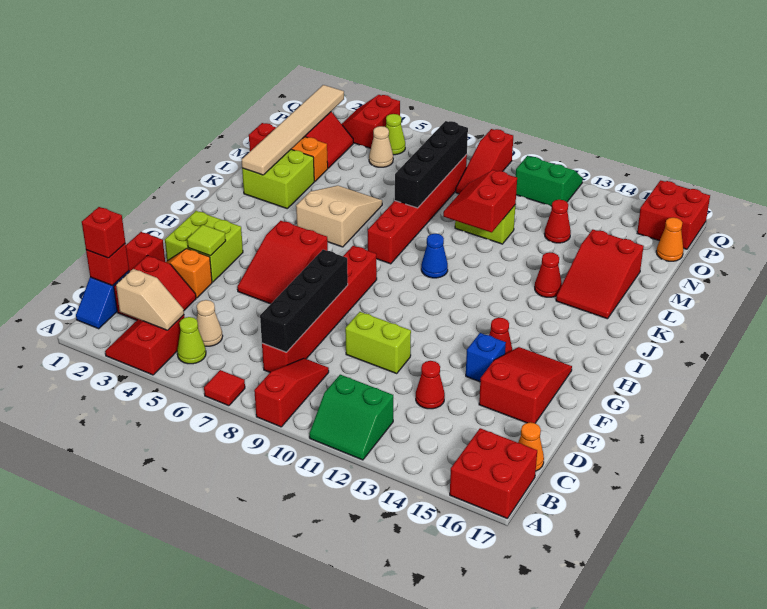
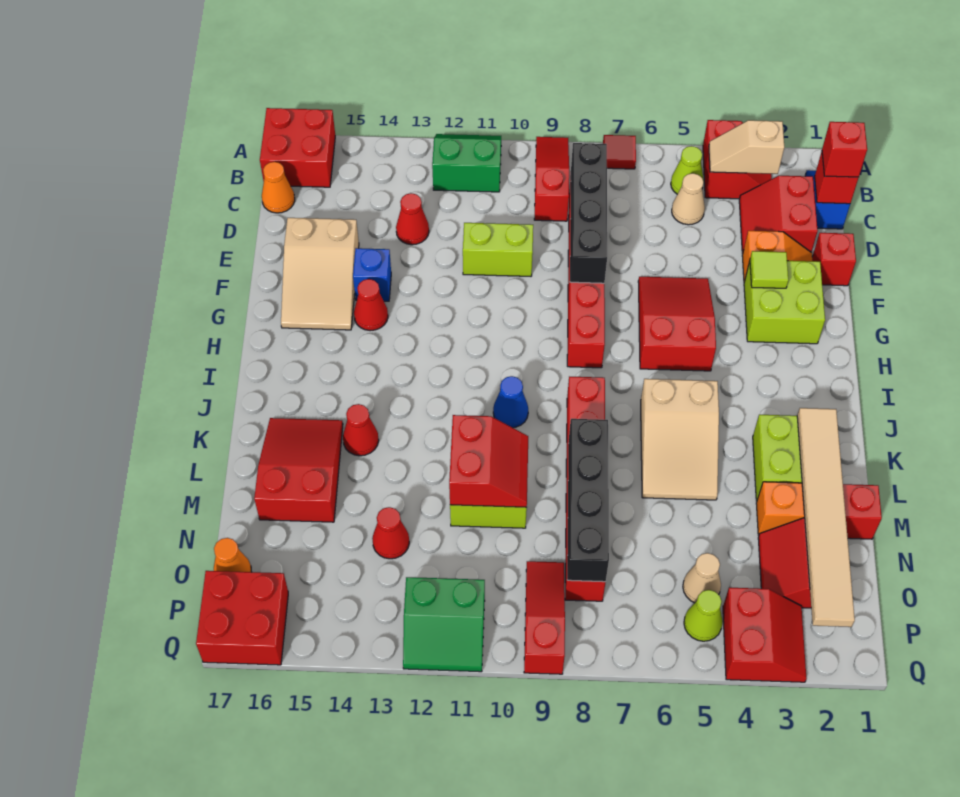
red 1x3 slope [254,358,329,427] -> red 1x3 slope turned to [534,137,569,221]
red 2x3 slope [479,347,572,423] -> tan 2x3 slope [281,218,359,330]

